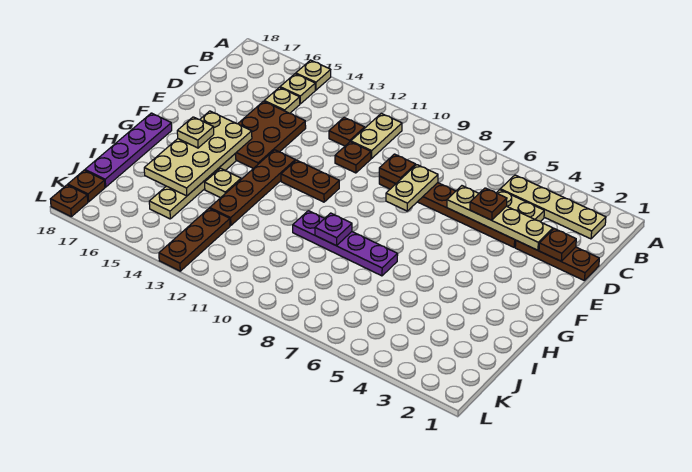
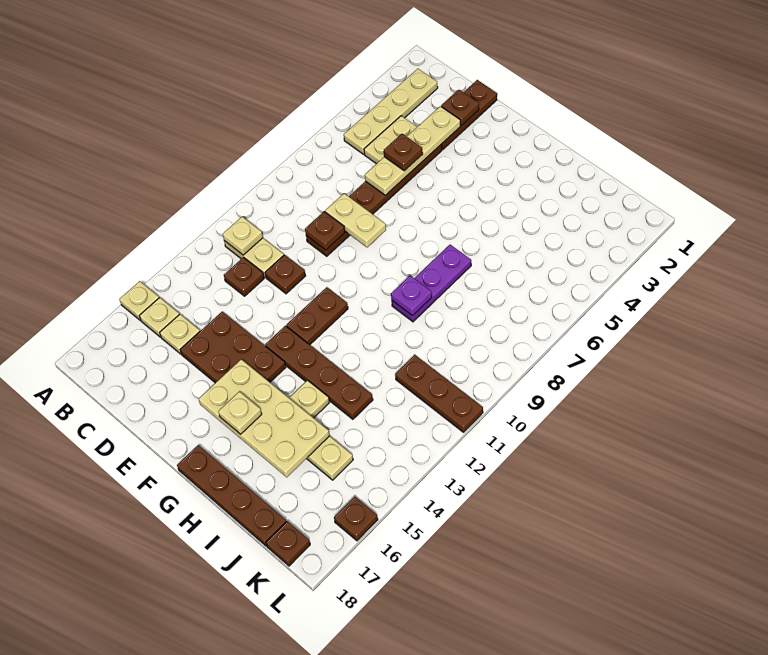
none -> tan 1x1 plate [223,217,263,255]
purple 1x4 plate [85,113,172,187] -> brown 1x4 plate [177,445,287,546]
purple 1x4 plate [293,211,398,276] -> purple 1x3 plate [392,245,471,322]
brown 1x3 plate [159,208,230,271] -> brown 1x3 plate moved to [395,355,483,432]
brown 1x1 plate [50,185,88,217] -> brown 1x1 plate moved to [334,497,378,541]

